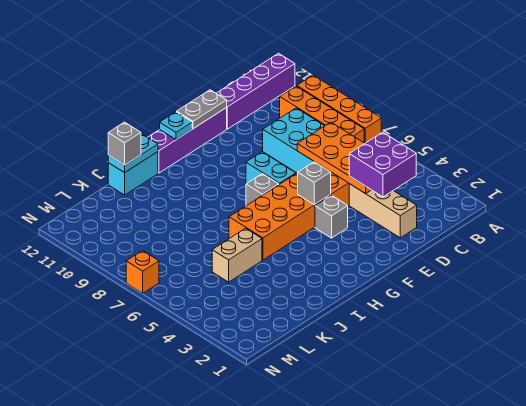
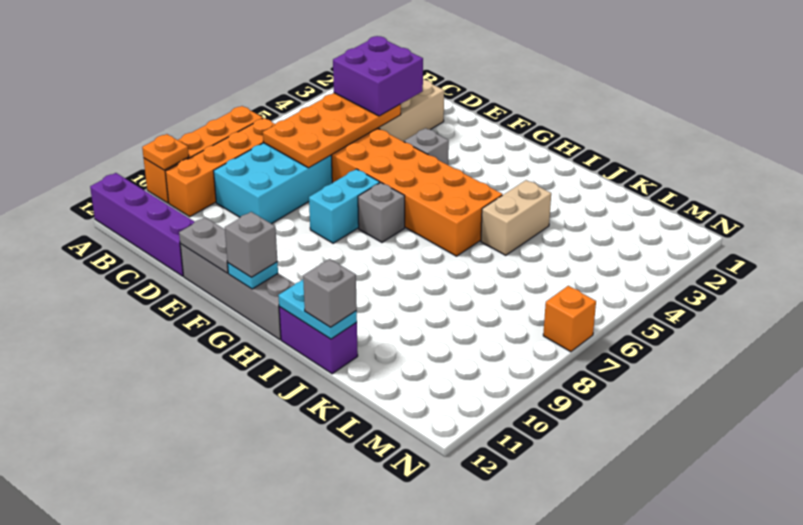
none -> orange 1x1 plate [142,134,189,170]
purple 1x4 brick [148,108,227,173] -> grey 1x4 brick [180,244,295,340]
grey 1x1 brick [298,162,331,205] -> grey 1x1 brick moved to [225,212,277,277]
cyan 1x2 brick [108,152,158,195] -> purple 1x2 brick [279,307,358,374]
tan 1x2 brick [212,228,262,282] -> tan 1x2 brick turned to [481,180,551,255]

